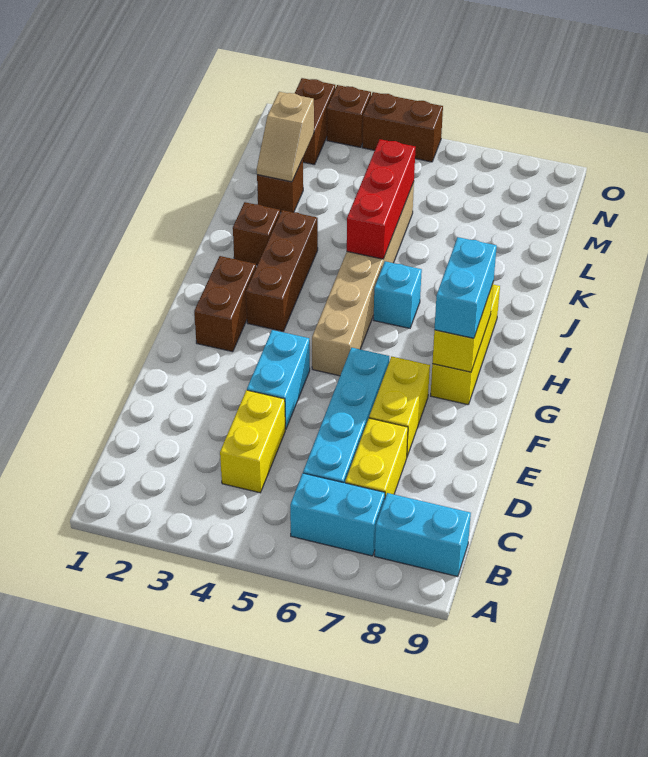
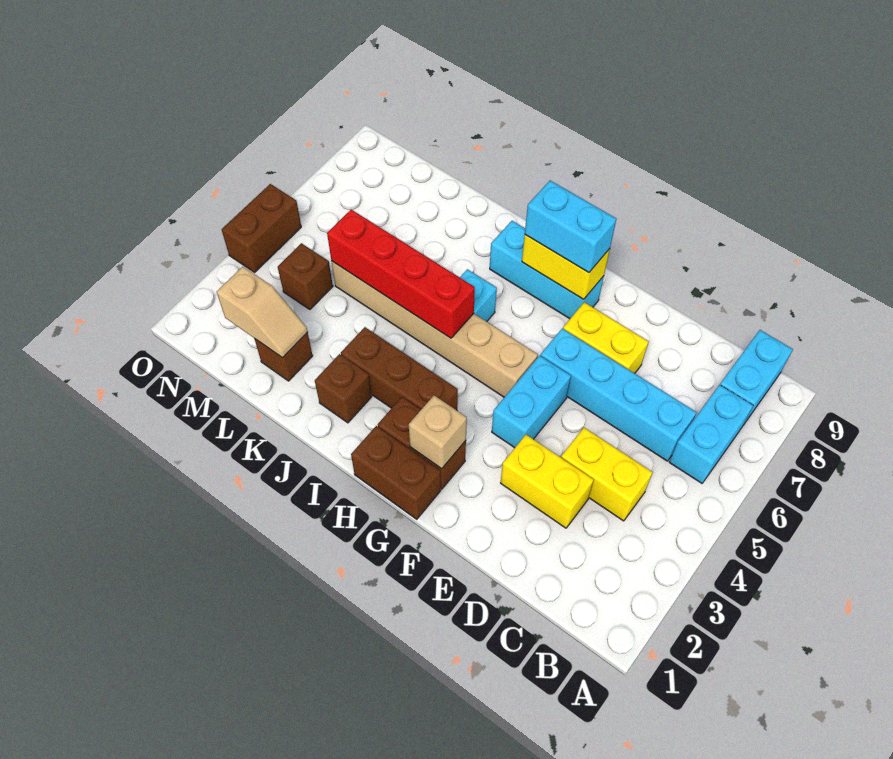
yellow 1x2 brick [345,418,408,497] -> yellow 1x2 brick moved to [501,435,594,528]
cyan 1x2 brick [247,330,310,429] -> cyan 1x2 brick turned to [492,356,571,448]
none -> tan 1x1 brick [409,395,467,469]
yellow 1x3 brick [431,285,500,405] -> cyan 1x3 brick [490,221,604,319]
red 1x3 brick [347,139,416,259] -> red 1x4 brick [327,210,475,338]
brown 1x2 brick [295,78,335,165] -> brown 1x2 brick moved to [351,426,441,519]
brown 1x1 brick [327,85,371,147] -> brown 1x1 brick moved to [278,243,333,310]

